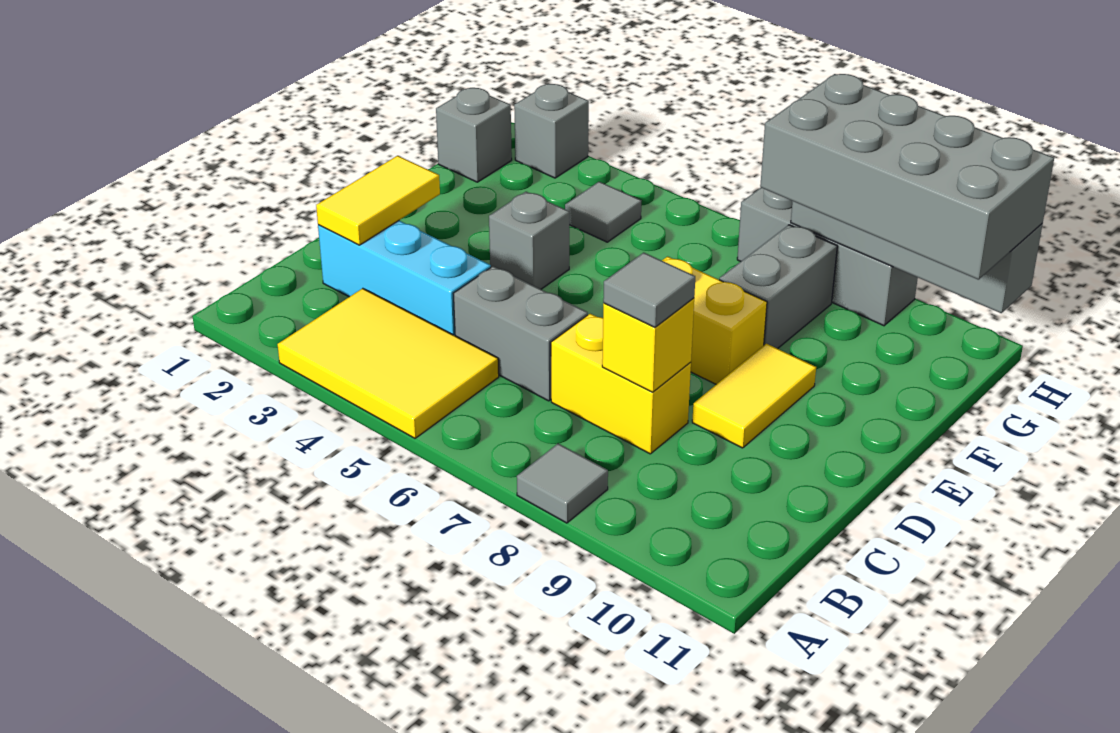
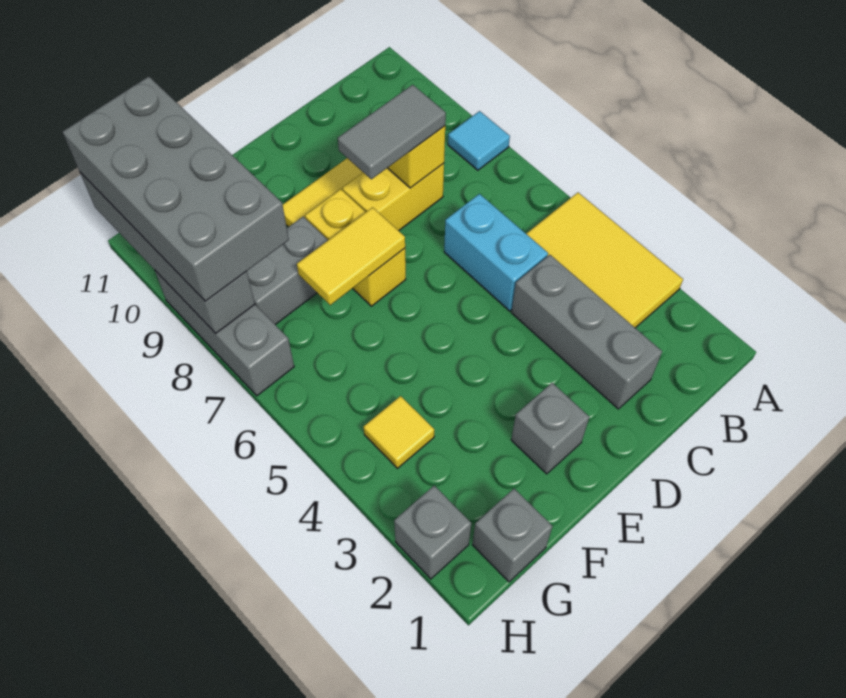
grey 1x1 tile [517,444,608,523] -> cyan 1x1 tile [448,111,510,170]
cyan 1x3 brick [318,221,491,336] -> grey 1x3 brick [511,255,662,409]
yellow 1x2 tile [316,156,440,245] -> yellow 1x2 tile moved to [297,207,405,305]
grey 1x2 brick [453,266,588,401] -> cyan 1x2 brick [444,194,548,311]
yellow 1x2 brick [551,314,691,454] -> yellow 1x2 brick turned to [343,163,444,231]
grey 1x1 tile [603,253,695,327] -> grey 1x2 tile [338,85,446,179]
grey 1x1 brick [489,192,569,289] -> grey 1x1 brick moved to [511,383,589,474]
grey 1x1 tile [565,182,641,242] -> yellow 1x1 tile [363,396,434,468]

